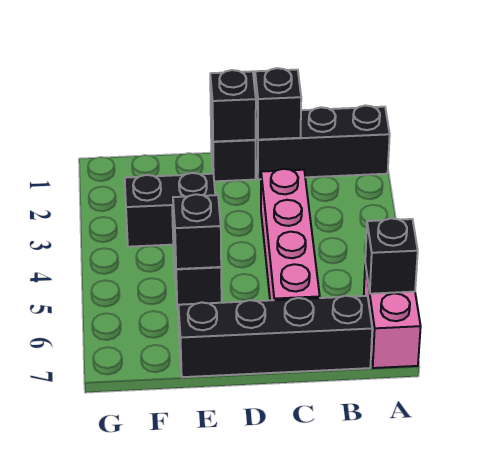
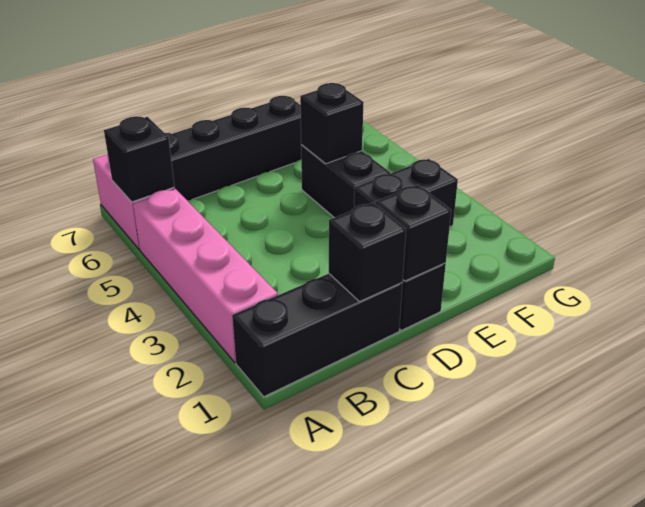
pink 1x4 brick [261,169,320,300] -> pink 1x4 brick moved to [133,189,278,363]

